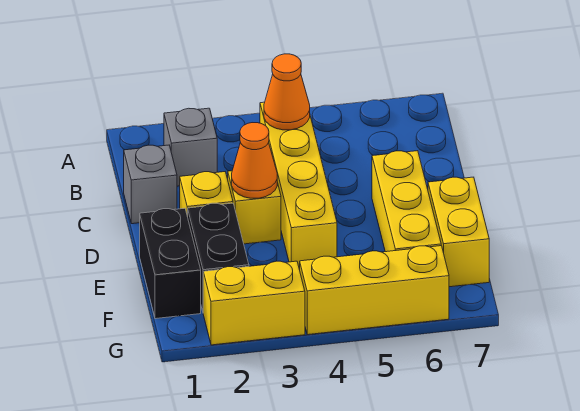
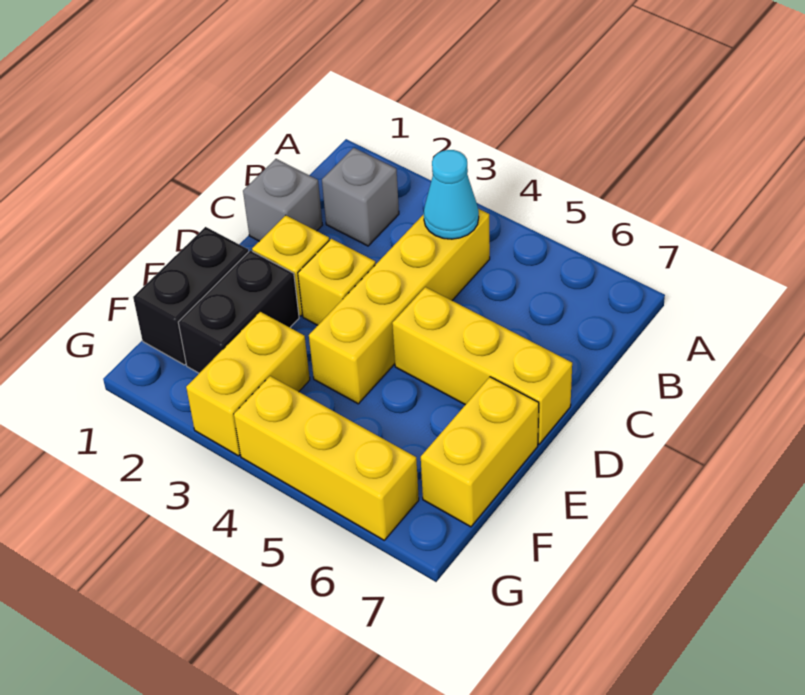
orange 1x1 cone [264,54,310,130] -> cyan 1x1 cone [424,150,479,239]
orange 1x1 cone [232,123,277,198] -> none
yellow 1x3 brick [372,151,441,252] -> yellow 1x3 brick turned to [392,287,572,444]
yellow 1x2 brick [203,261,305,345] -> yellow 1x2 brick turned to [186,312,310,456]

